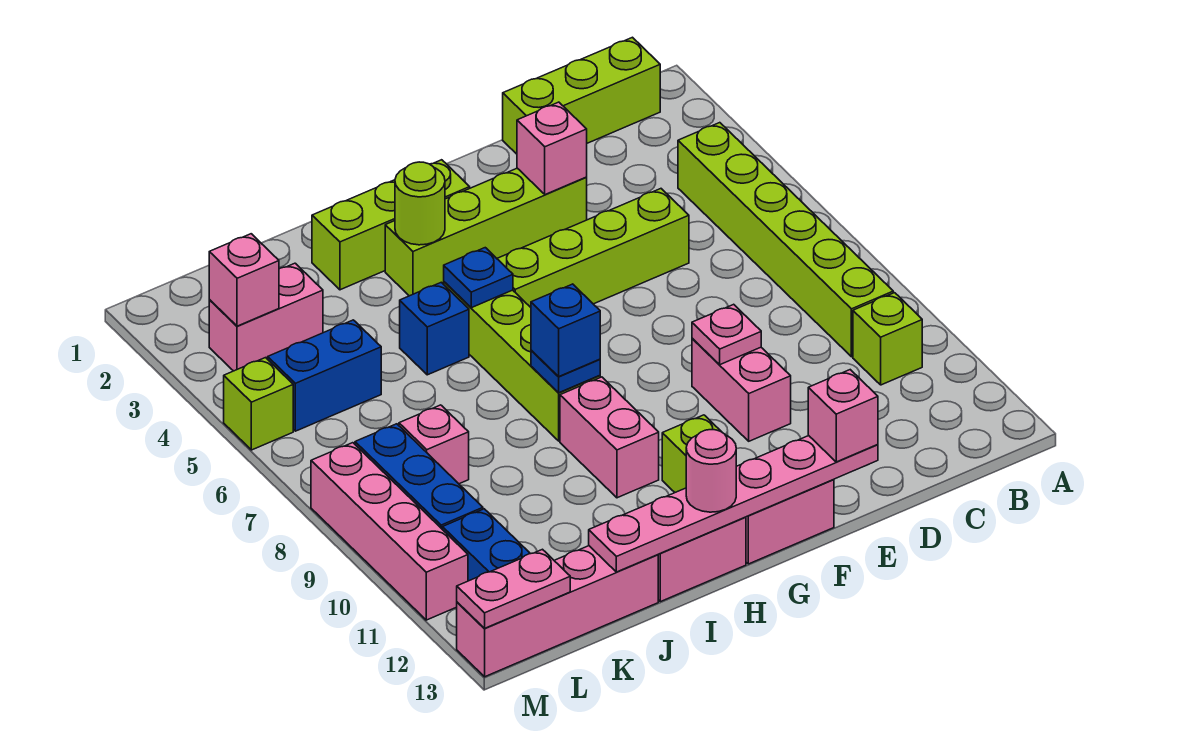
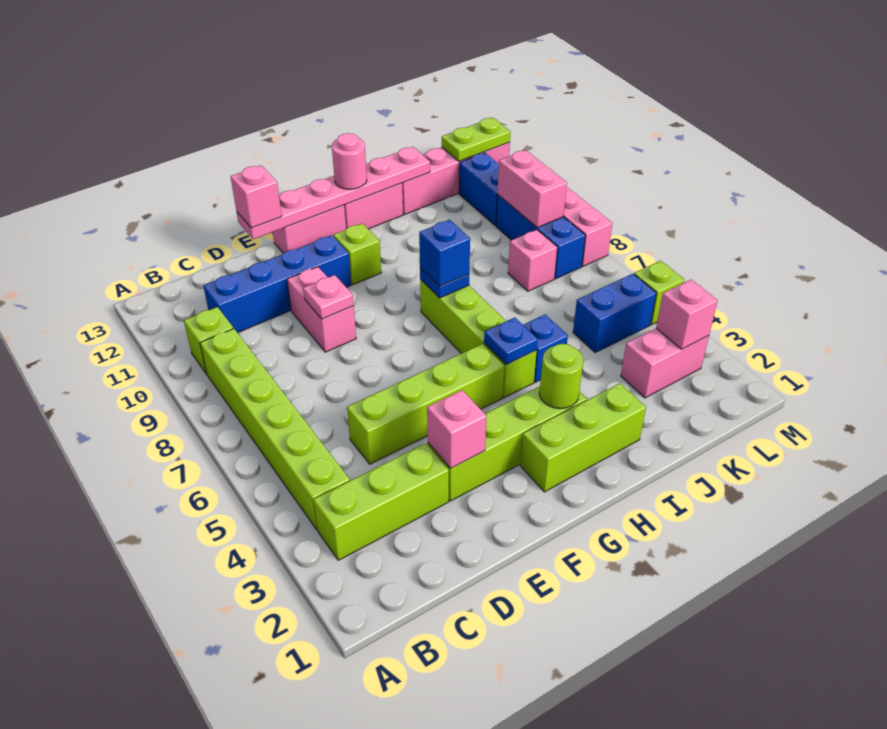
lime 1x3 brick [503,37,660,154] -> lime 1x3 brick moved to [313,443,449,560]
none -> blue 1x4 brick [203,235,351,333]
pink 1x2 brick [560,377,659,498] -> pink 1x2 brick moved to [497,150,567,228]
pink 1x2 plate [457,549,570,628] -> lime 1x2 plate [442,118,510,161]

